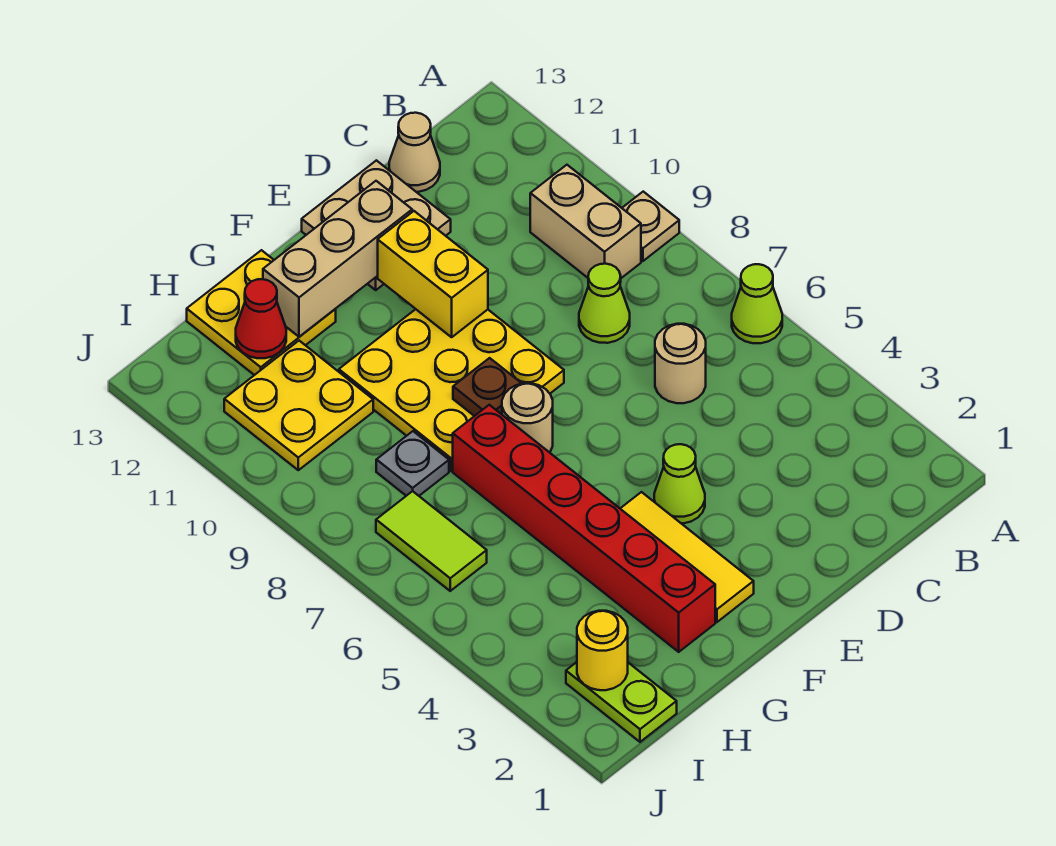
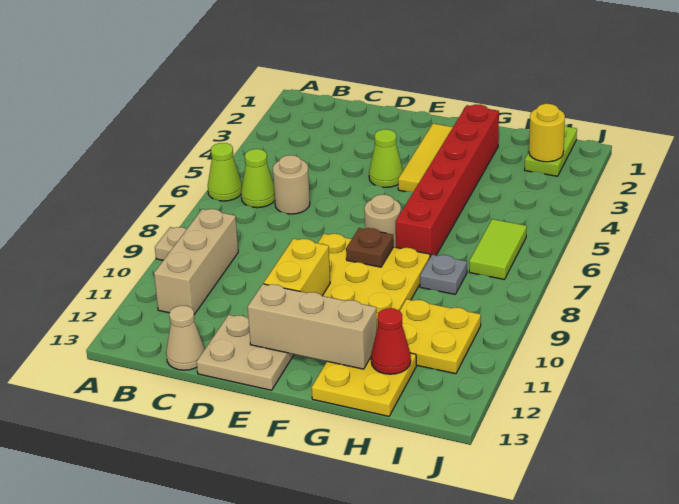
tan 1x2 brick [530,165,641,278] -> tan 1x3 brick [154,209,238,314]
lime 1x1 cone [579,264,630,343] -> lime 1x1 cone moved to [241,149,275,208]

